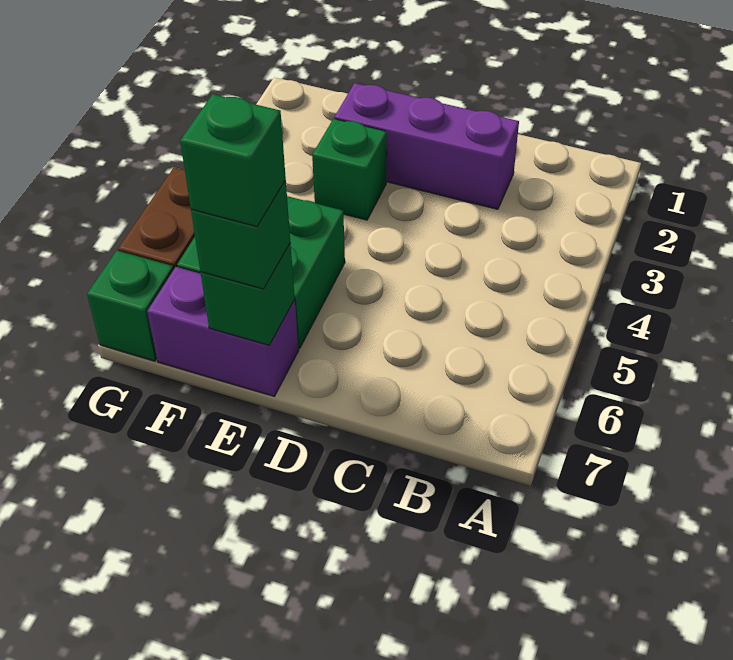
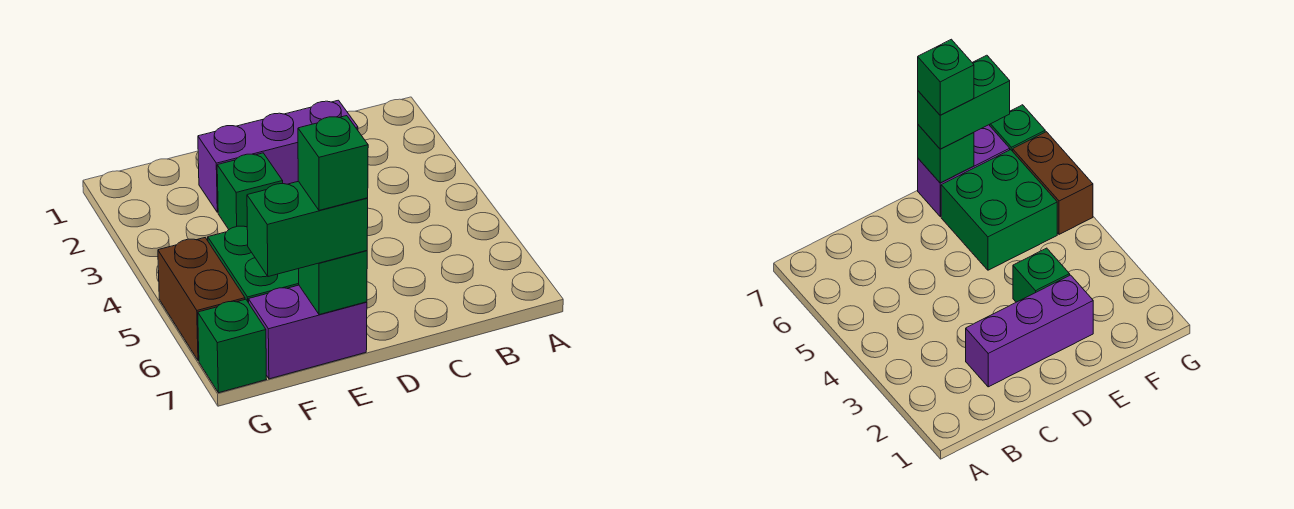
green 1x1 brick [191,180,290,289] -> green 1x2 brick [247,181,368,277]

